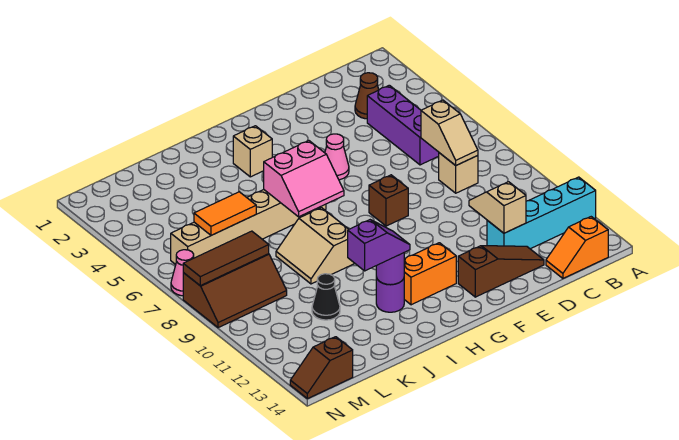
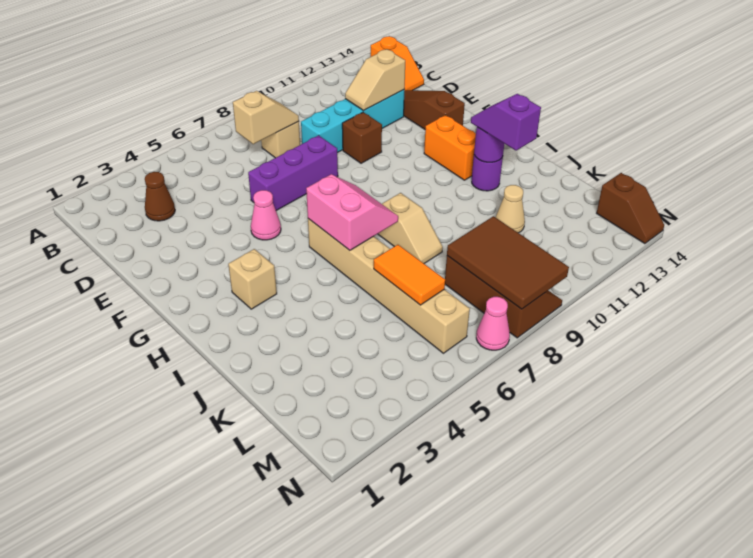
cyan 1x4 brick [487,177,596,249] -> cyan 1x4 brick turned to [301,90,404,153]
purple 1x3 brick [367,85,439,165] -> purple 1x3 brick moved to [248,135,338,211]
brown 1x1 brick [369,175,408,226] -> brown 1x1 brick moved to [342,112,382,163]
tan 2x2 slope [276,208,355,284] -> tan 1x2 slope [378,193,443,263]
black 1x1 cone [312,274,340,320] -> tan 1x1 cone [496,185,525,233]
brown 1x3 tile [183,231,269,286] -> brown 2x3 tile [447,216,569,309]

